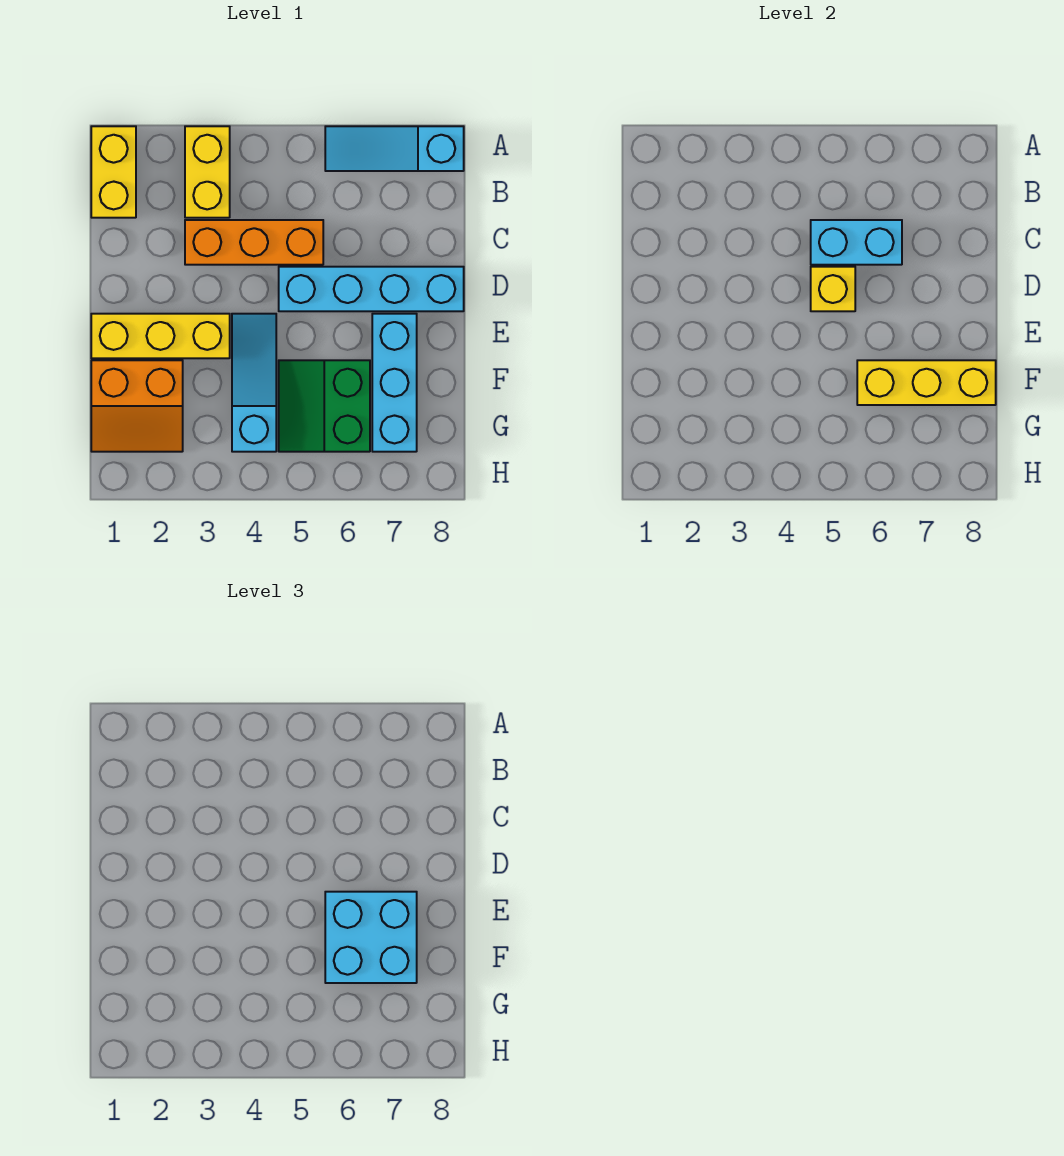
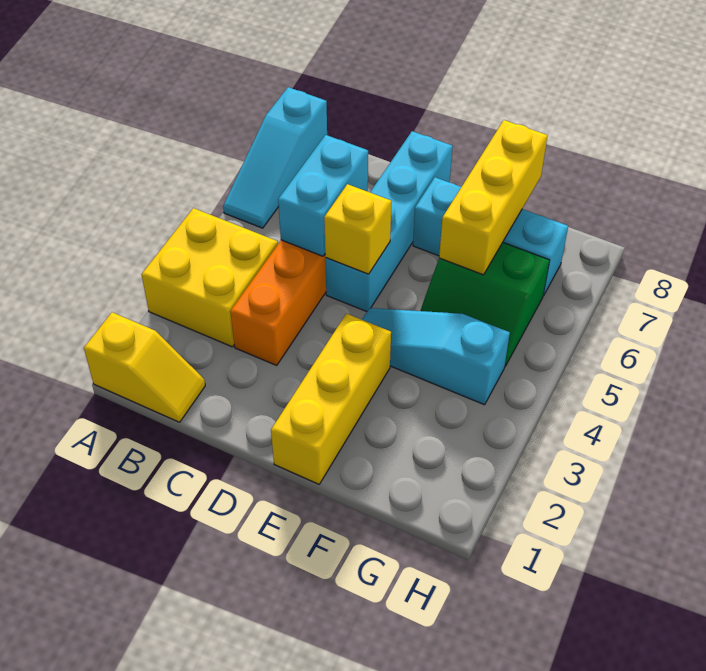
yellow 1x2 brick [91,126,136,218] -> yellow 1x2 slope [84,312,205,422]
yellow 1x2 brick [185,126,230,218] -> yellow 2x2 brick [141,208,278,347]
cyan 2x2 brick [325,892,417,983] -> none
orange 2x2 slope [91,360,183,452] -> none

